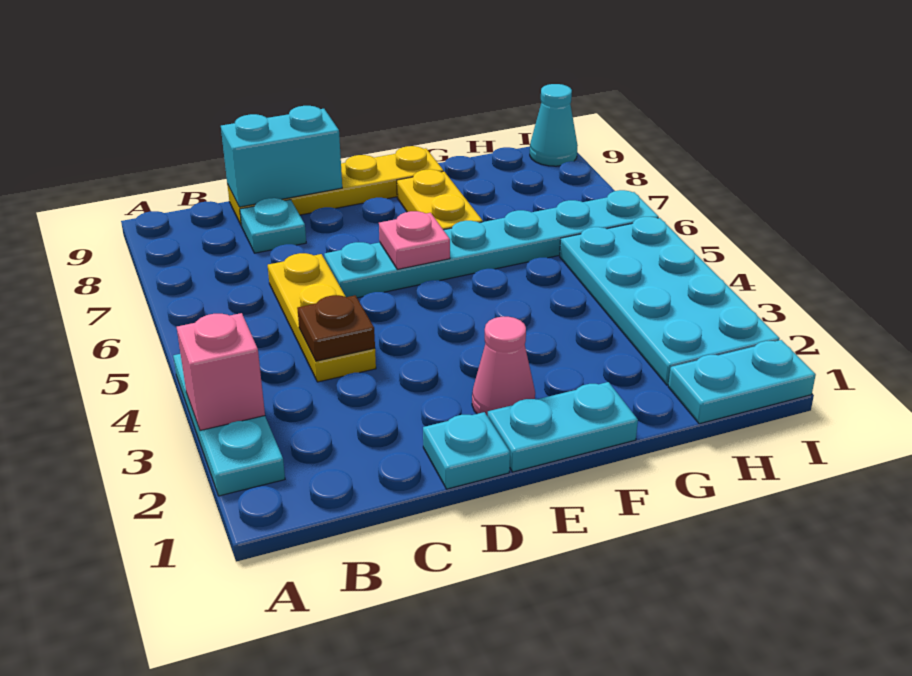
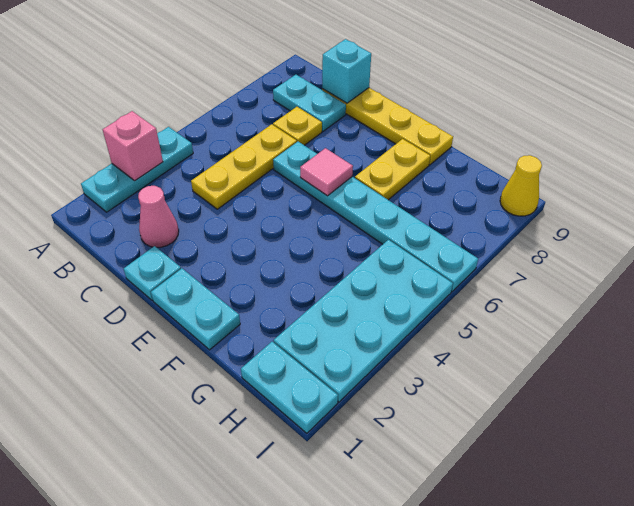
brown 1x1 plate [297,295,375,361] -> none
none -> yellow 1x1 plate [273,107,322,145]
cyan 1x1 plate [240,198,306,253] -> cyan 1x2 plate [273,75,346,131]
cyan 1x2 brick [221,106,342,207] -> cyan 1x1 brick [322,39,371,103]
pink 1x1 cone [472,317,535,416] -> pink 1x1 cone moved to [138,186,179,247]
pink 1x1 plate [379,211,450,269] -> pink 1x1 tile [300,148,353,196]
cyan 1x1 cone [530,84,578,166] -> yellow 1x1 cone [500,155,542,216]

